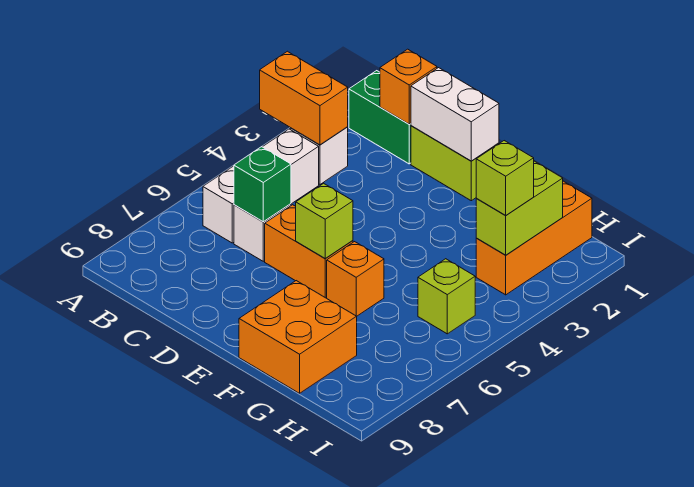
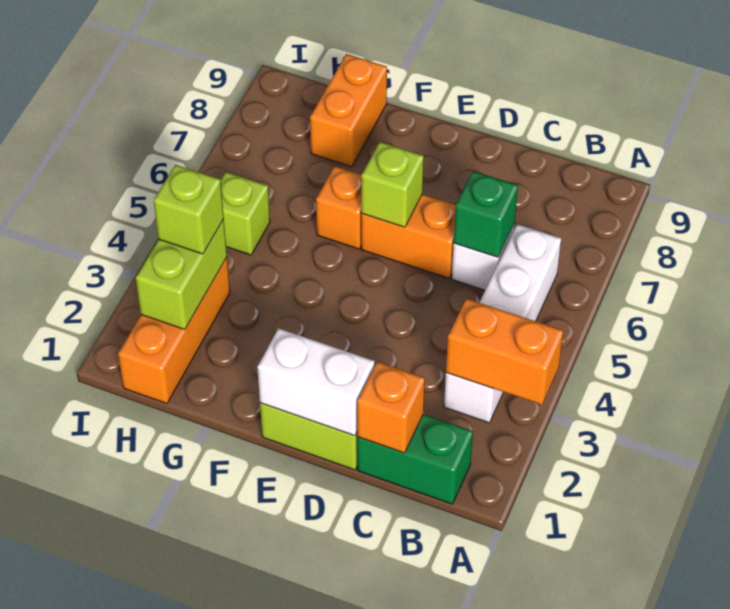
orange 2x2 brick [239,281,357,393] -> orange 1x2 brick [310,54,387,167]

